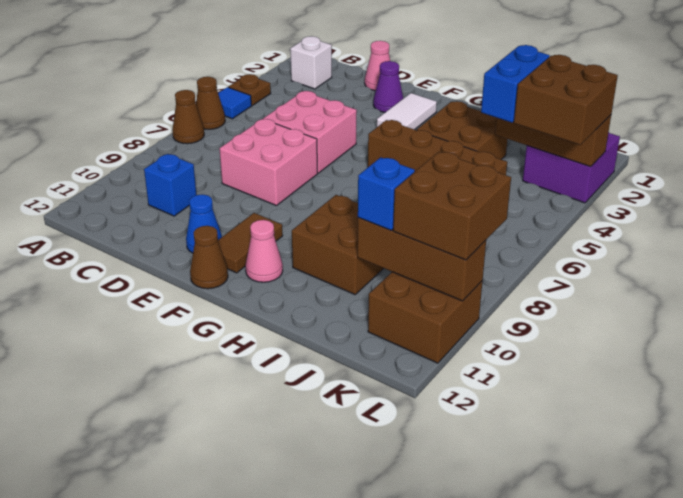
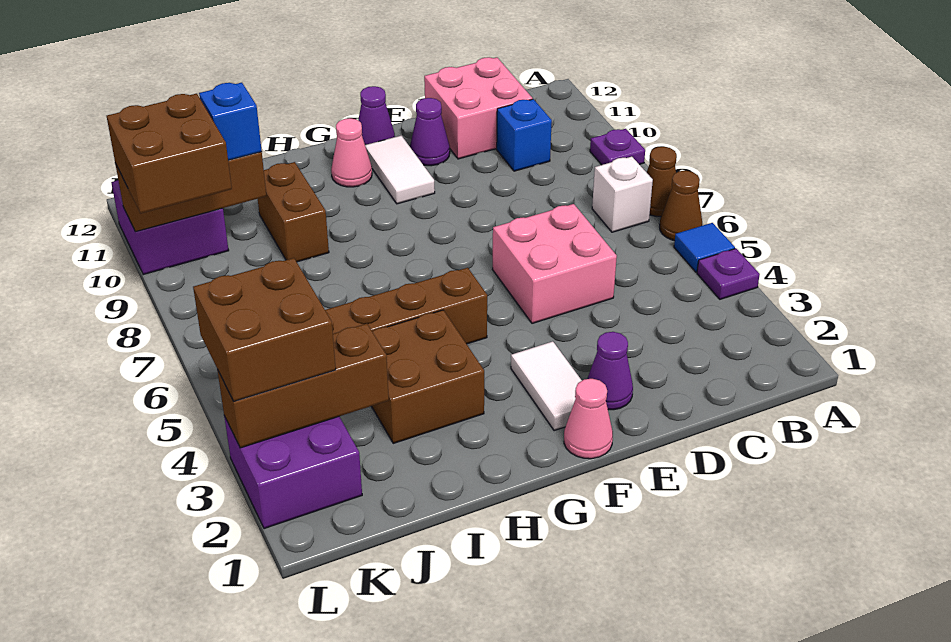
brown 1x1 plate [229,74,271,105] -> purple 1x1 plate [697,249,760,299]
none -> purple 1x1 plate [590,129,645,165]
white 1x1 brick [290,36,332,89] -> white 1x1 brick moved to [592,157,653,232]
pink 1x1 cone [365,41,390,91] -> pink 1x1 cone moved to [564,379,613,459]
pink 2x2 brick [219,119,317,206] -> pink 2x2 brick moved to [424,57,533,159]
blue 1x1 cone [186,194,222,253] -> purple 1x1 cone [410,98,450,166]
brown 1x2 tile [218,213,283,273] -> white 1x2 tile [365,136,435,204]
brown 1x1 cone [190,226,228,289] -> purple 1x1 cone [358,86,395,145]
brown 2x2 brick [292,195,384,294] -> brown 1x2 brick [258,162,329,262]
blue 1x2 brick [481,45,550,123] -> none
brown 2x2 brick [368,272,482,363] -> purple 2x2 brick [111,180,229,275]

